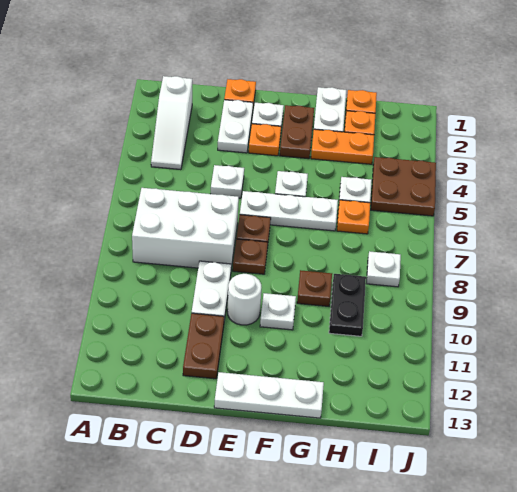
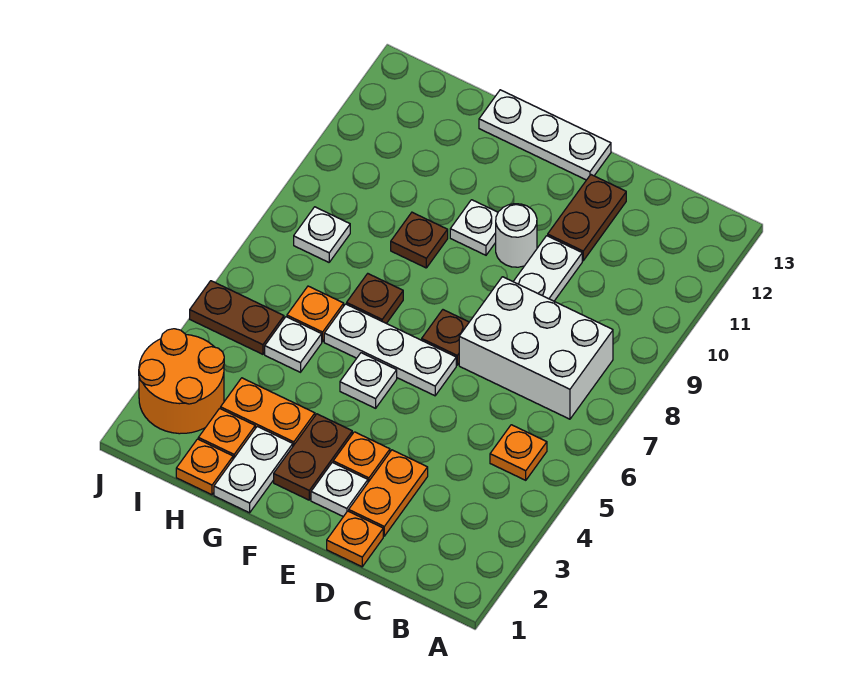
white 1x3 slope [151,76,192,170] -> none
none -> orange 1x1 plate [490,425,547,480]
white 1x2 plate [218,100,253,153] -> orange 1x2 plate [349,450,428,536]
white 1x1 plate [211,165,244,198] -> none
brown 1x1 plate [233,239,268,274] -> brown 1x1 plate moved to [347,274,403,323]
black 1x2 plate [329,274,366,336] -> none
none -> orange 2x2 round brick [139,329,224,434]
brown 2x2 plate [371,157,436,216] -> brown 1x2 plate [190,281,284,354]

